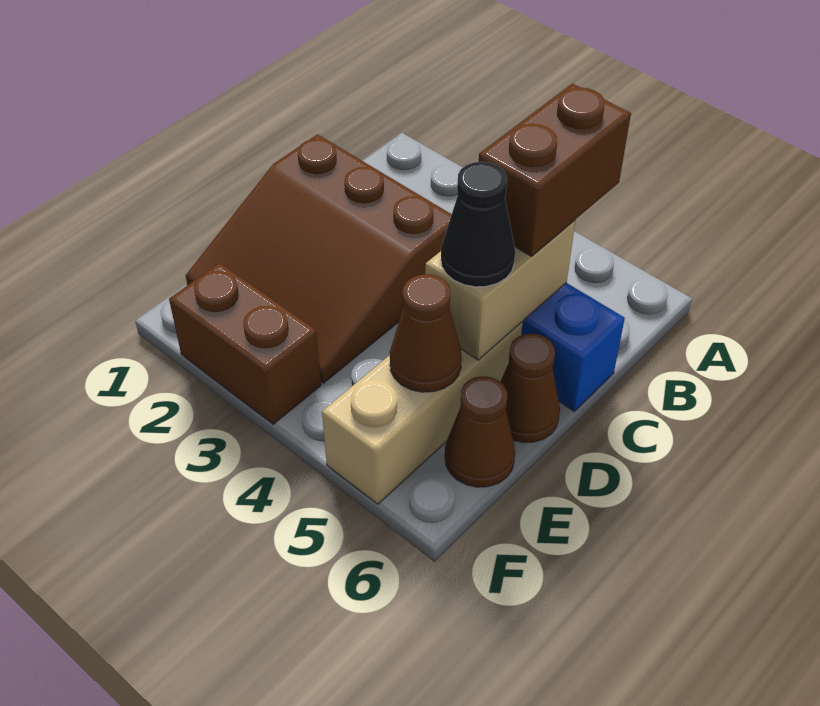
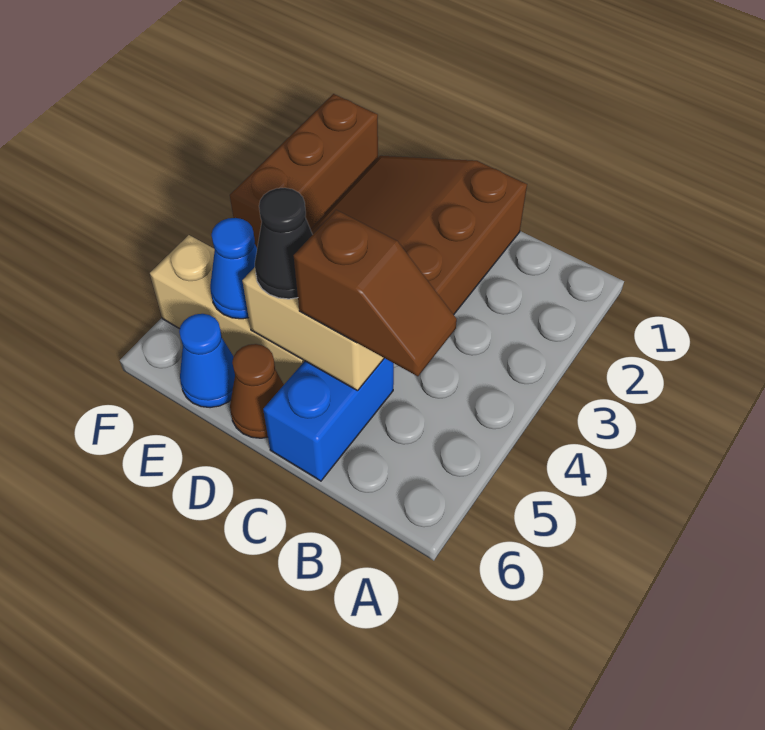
brown 1x2 brick [479,84,631,256] -> brown 1x2 slope [294,210,457,376]
brown 1x1 cone [390,274,462,392] -> blue 1x1 cone [210,218,257,319]
brown 1x1 cone [445,376,515,487] -> blue 1x1 cone [179,314,235,408]
brown 1x2 brick [169,263,321,424] -> brown 1x3 brick [230,94,378,247]

